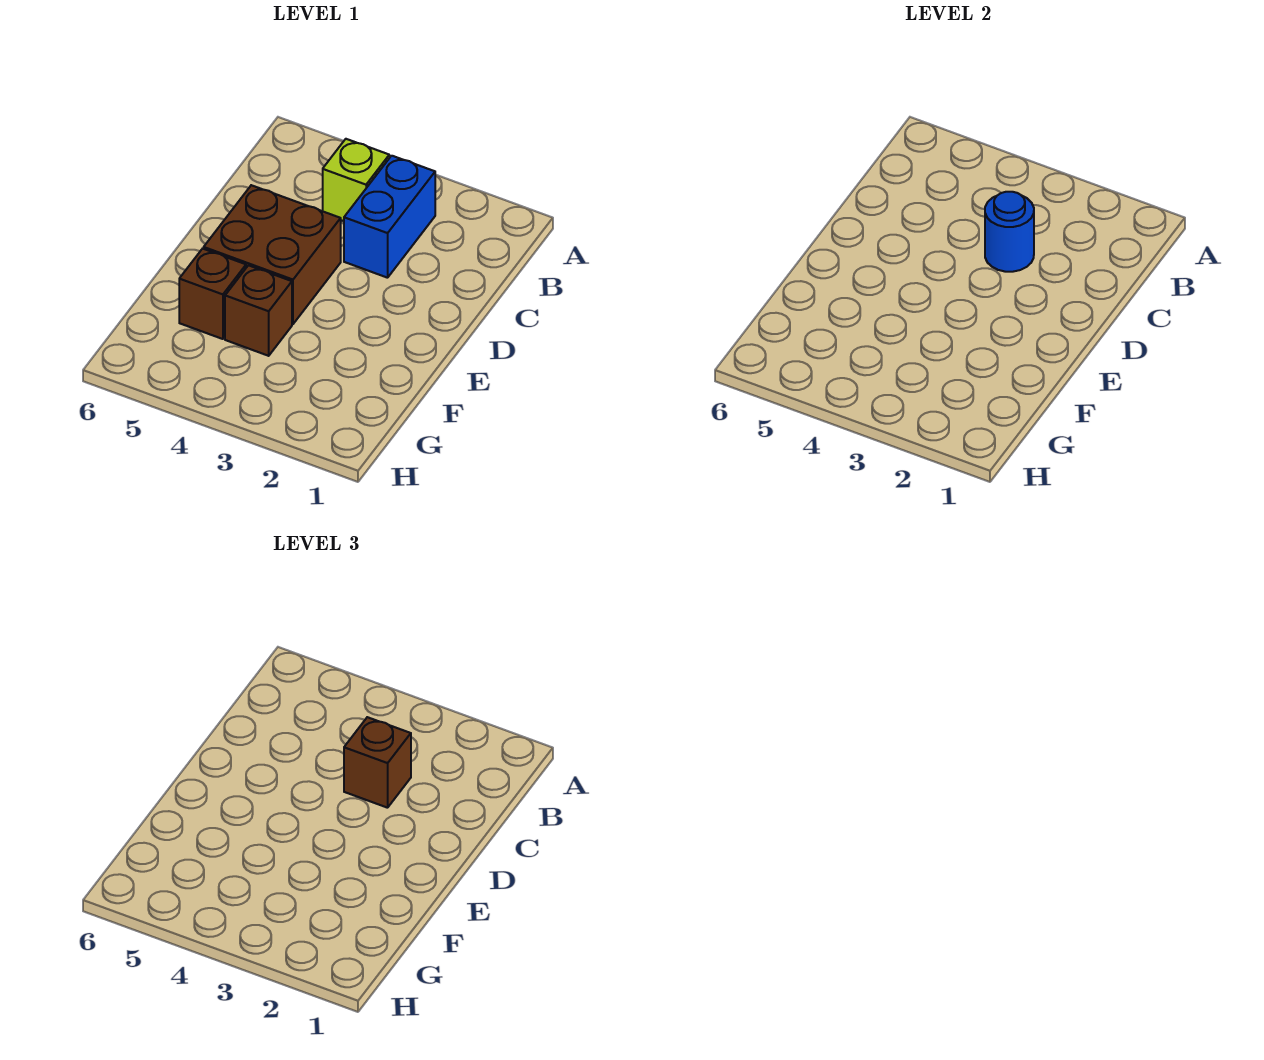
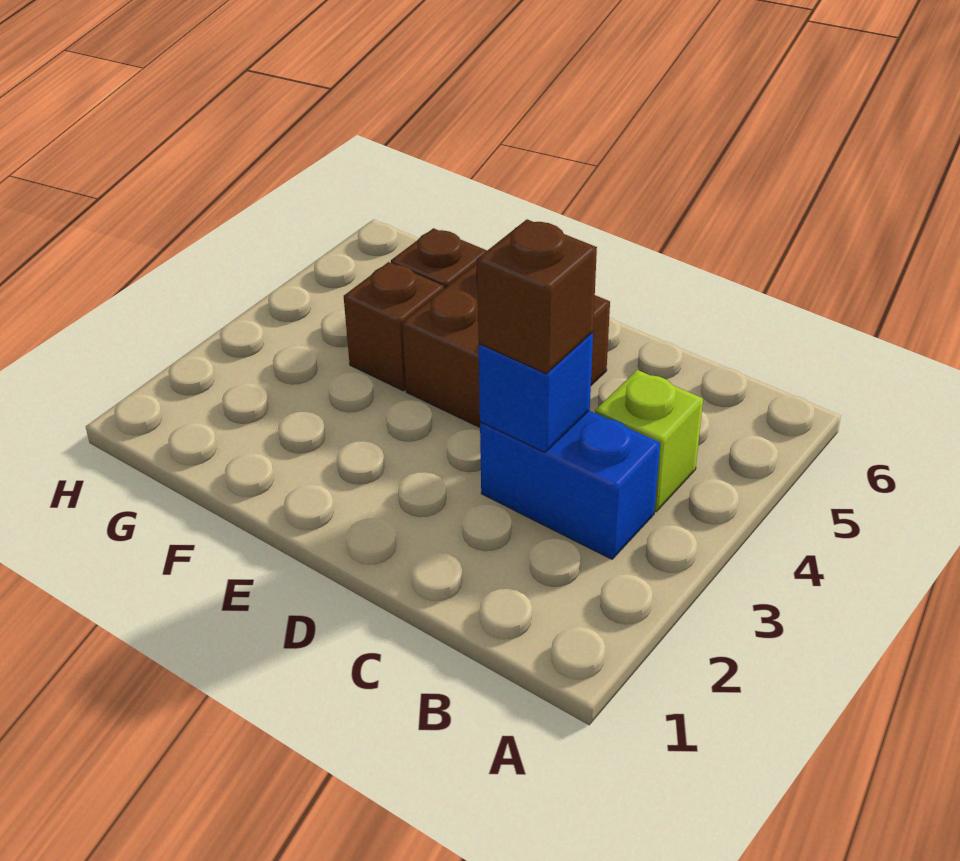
blue 1x1 round brick [985,192,1034,272] -> blue 1x1 brick [479,332,593,453]

